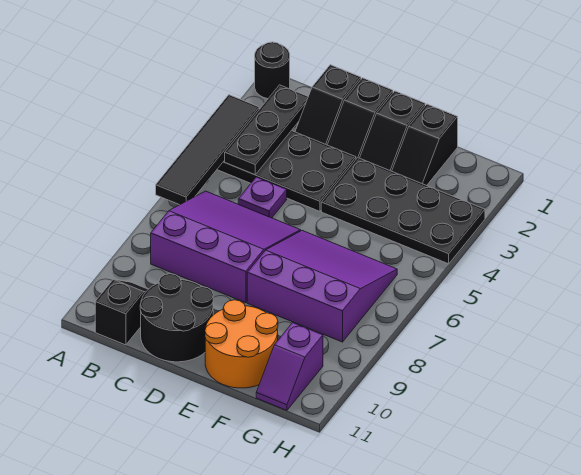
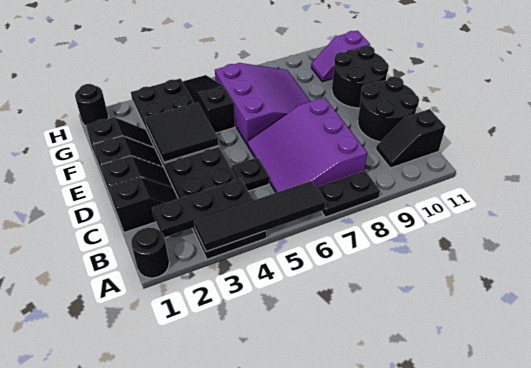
none -> black 1x2 plate [316,171,380,217]
purple 1x1 plate [238,177,287,218] -> black 1x1 plate [231,157,269,191]
none -> black 2x2 tile [145,102,218,162]
purple 3x3 slope [247,231,397,342] -> purple 3x3 slope turned to [215,63,311,144]
orange 2x2 round brick [205,300,278,388] -> black 2x2 round brick [332,45,389,108]
none -> black 1x3 slope [183,75,235,133]
purple 1x2 slope [256,323,323,410] -> purple 1x2 slope turned to [311,31,370,82]
none -> black 1x1 round brick [75,84,108,126]

